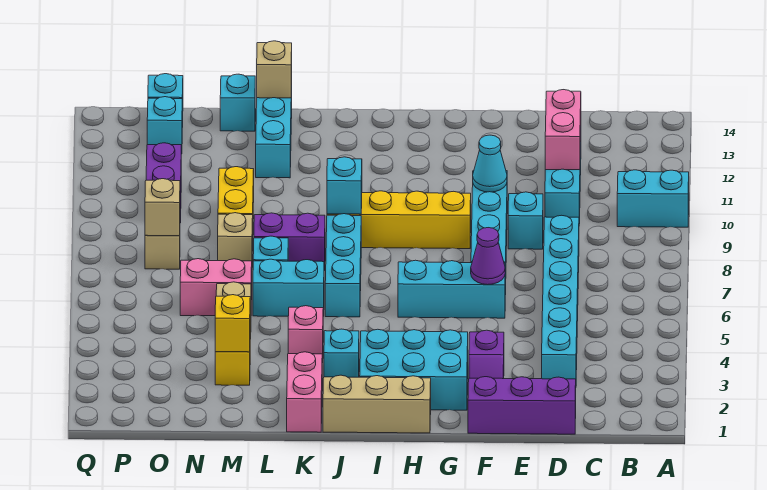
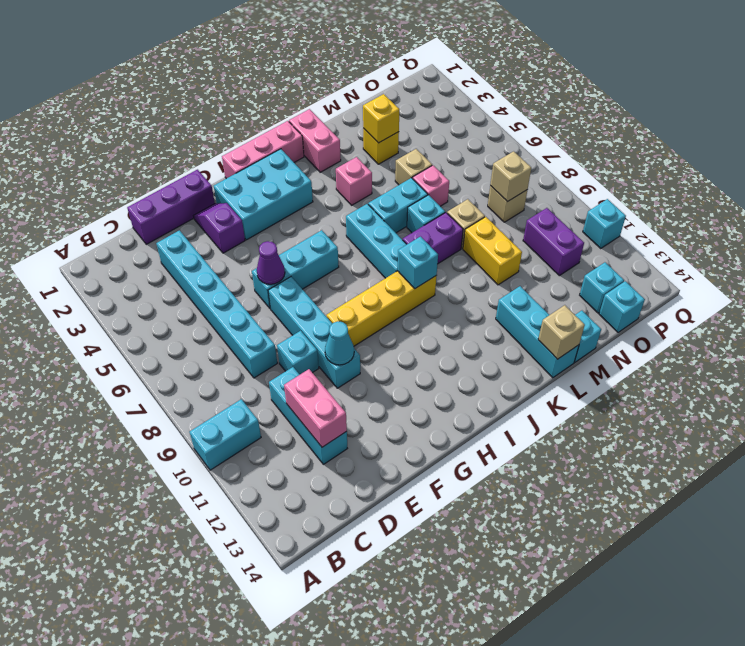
tan 1x3 brick [323,375,431,433] -> pink 1x3 brick [222,121,304,179]
cyan 1x1 brick [324,329,359,377] -> cyan 1x1 brick moved to [583,199,626,249]
pink 1x2 brick [180,259,252,316] -> pink 1x1 brick [412,165,449,206]

